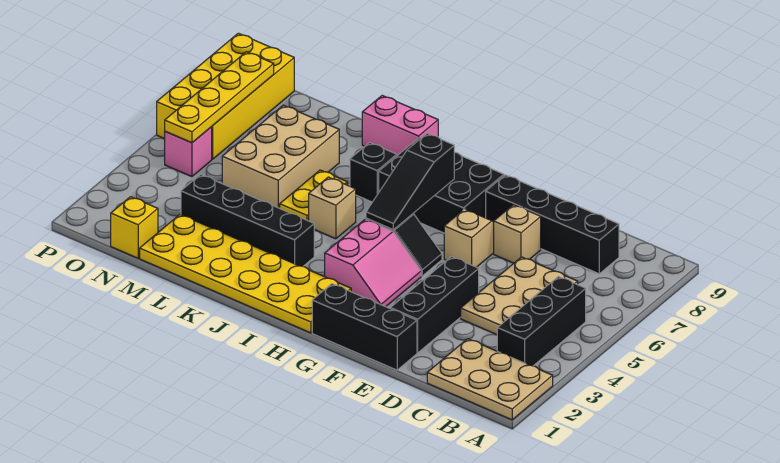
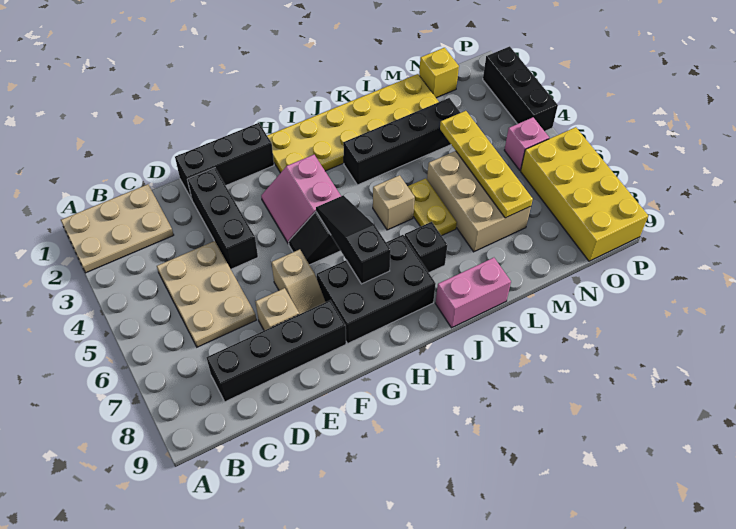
black 1x3 brick [497,277,586,366] -> black 1x3 brick moved to [483,46,558,131]
yellow 1x4 plate [165,52,274,143] -> yellow 1x4 plate moved to [440,111,533,218]

